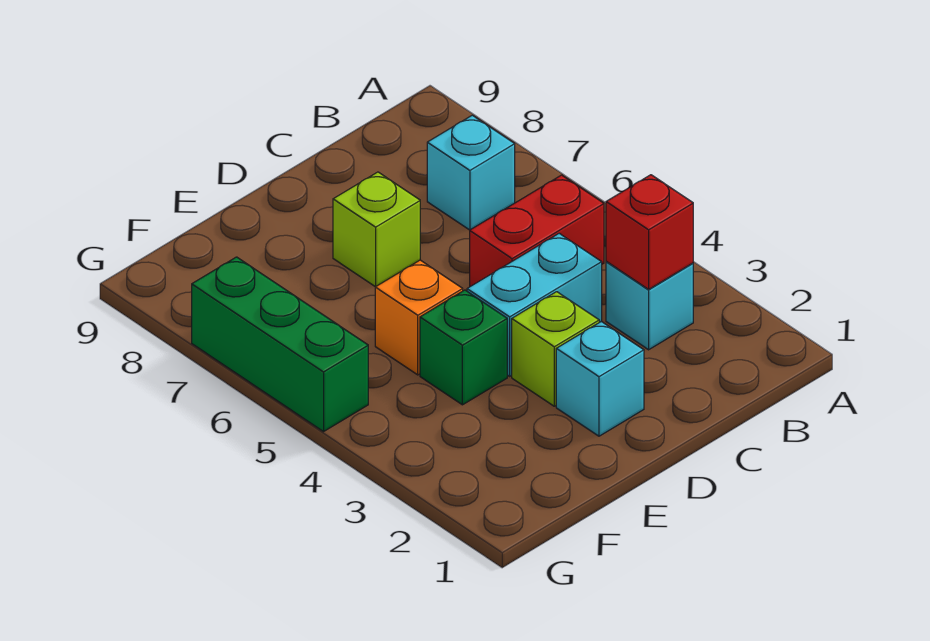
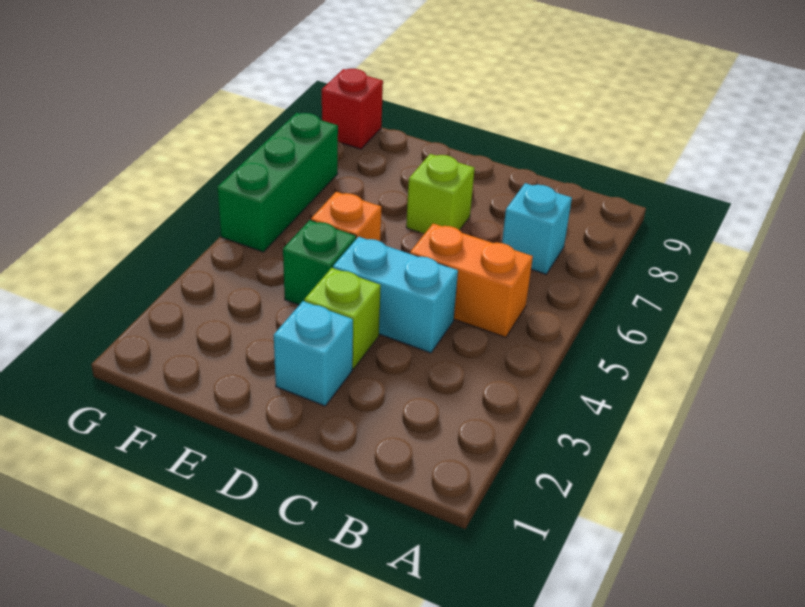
cyan 1x1 brick [606,262,693,350] -> none
red 1x1 brick [606,175,693,289] -> red 1x1 brick moved to [322,69,383,149]
red 1x2 brick [470,175,604,287] -> orange 1x2 brick [410,224,533,337]

